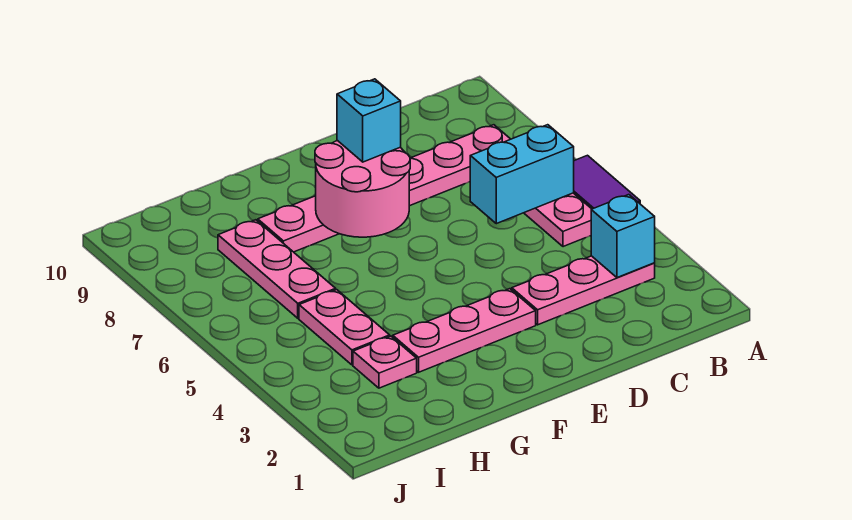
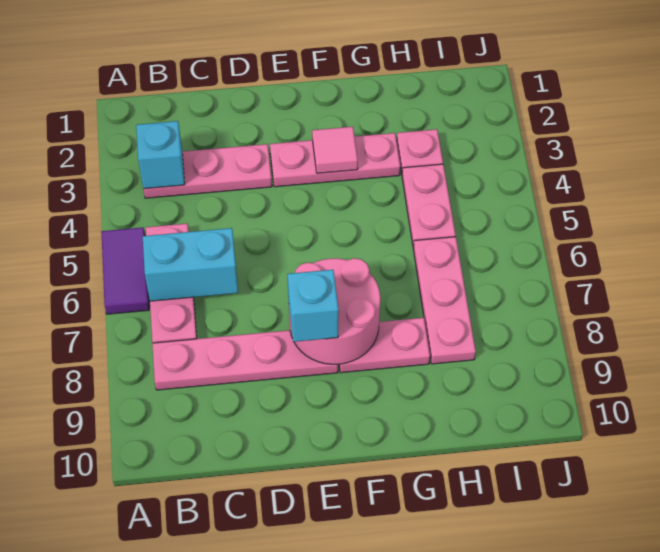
none -> pink 1x1 tile [312,127,358,173]

